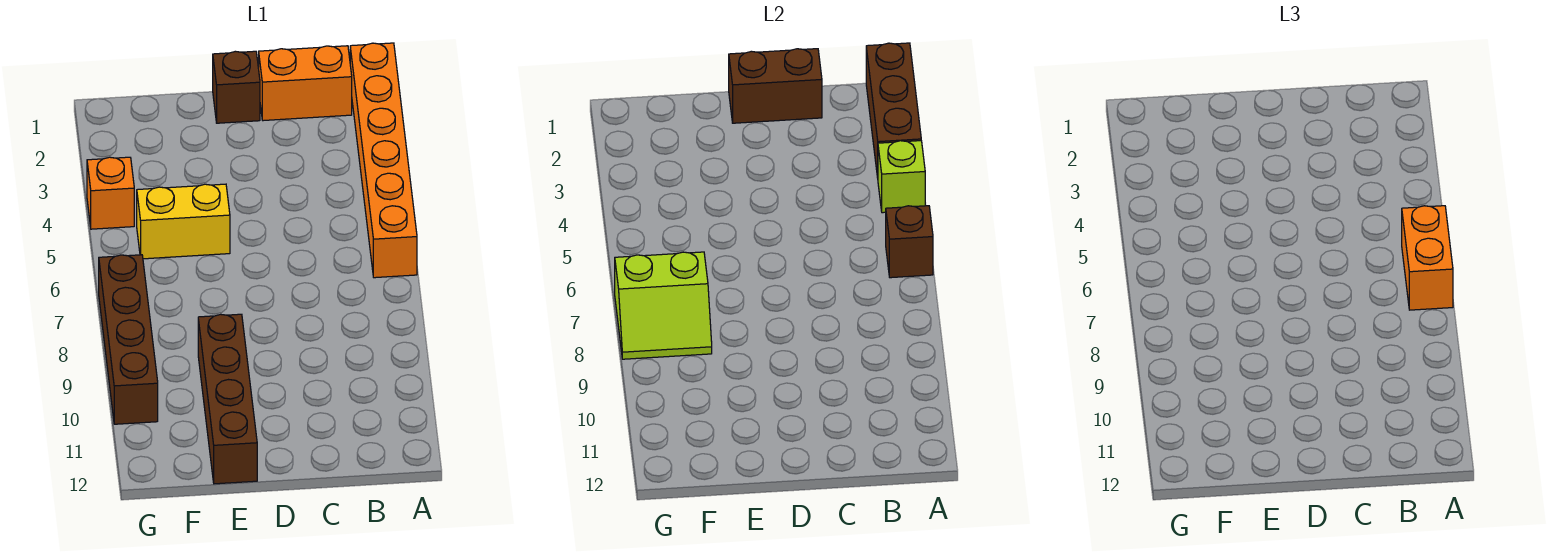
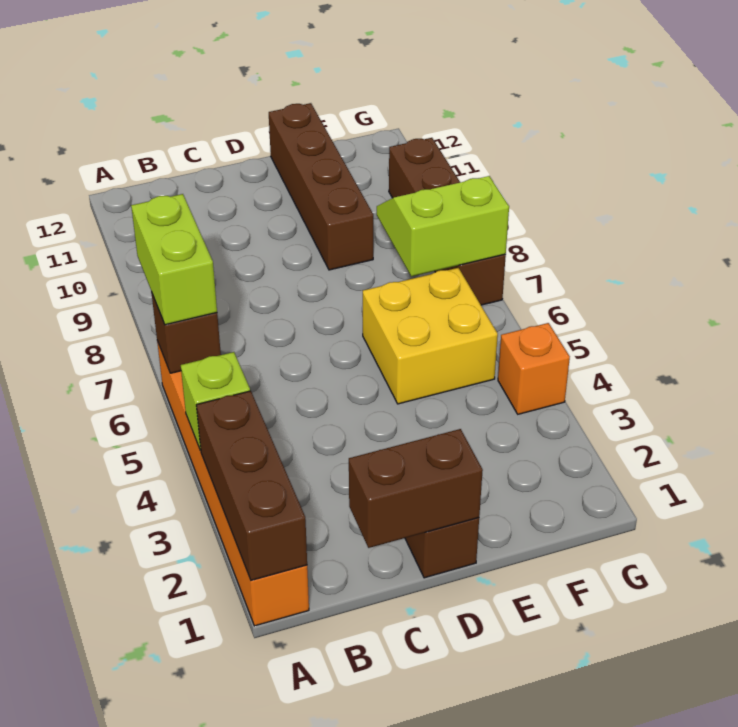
orange 1x2 brick [1402,206,1453,310] -> lime 1x2 brick [131,194,217,325]
orange 1x2 brick [259,46,352,121] -> none
yellow 1x2 brick [137,184,230,259] -> yellow 2x2 brick [363,268,498,404]

